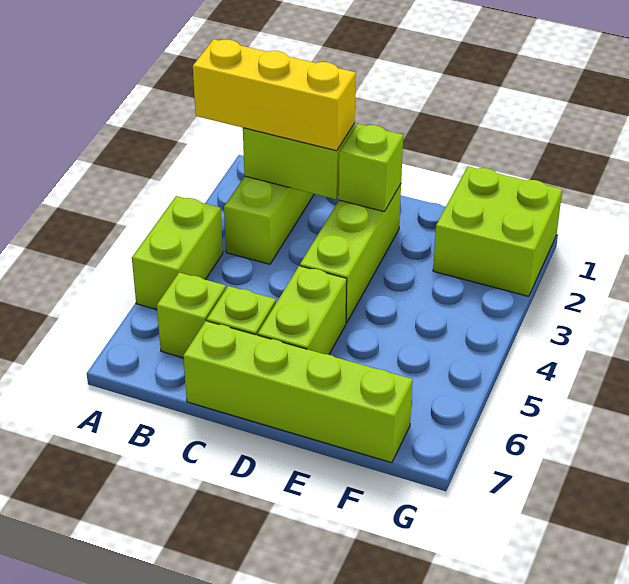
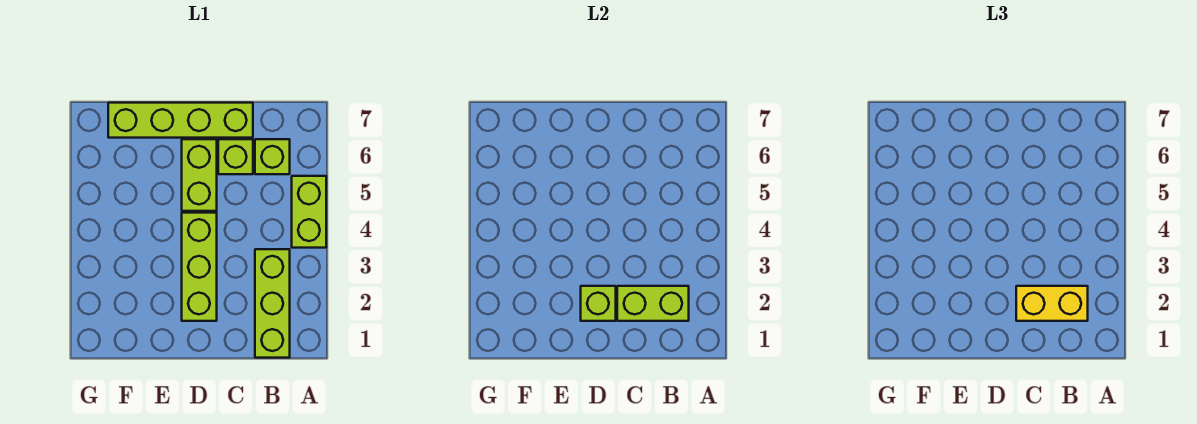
yellow 1x3 brick [193,39,356,151] -> yellow 1x2 brick [1016,286,1088,321]
lime 2x2 brick [433,166,562,296] -> none

